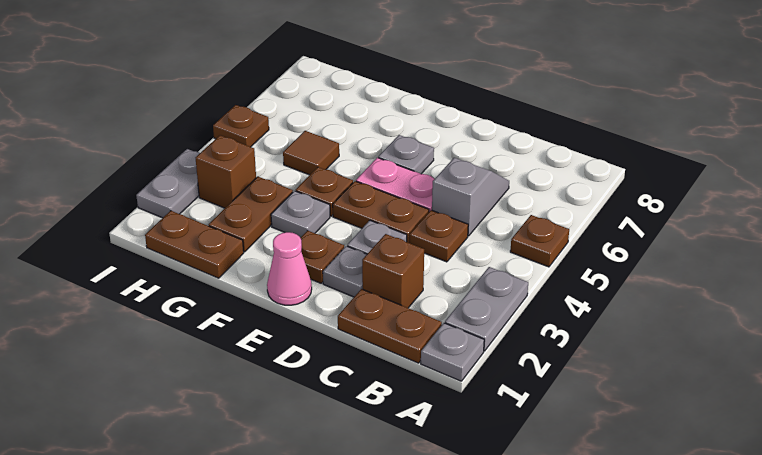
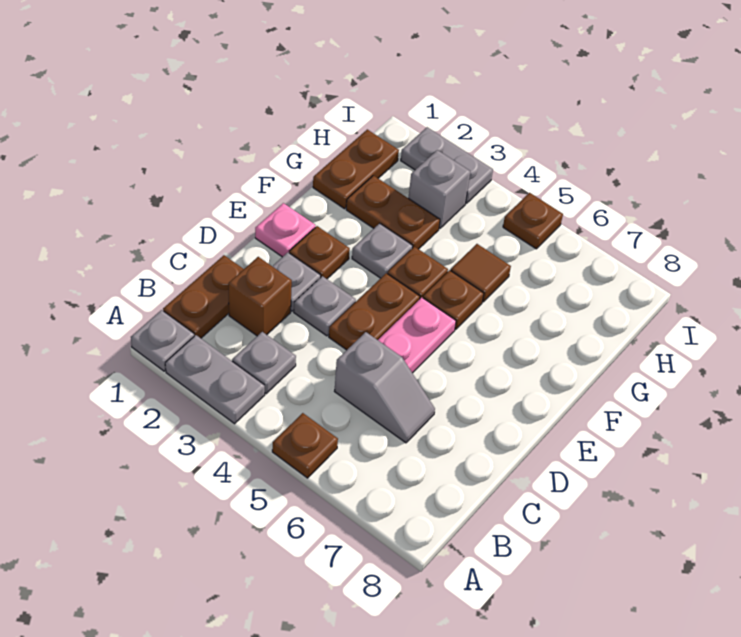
brown 1x1 plate [410,210,468,262] -> brown 1x1 plate moved to [423,270,484,329]
pink 1x1 cone [267,232,312,305] -> pink 1x1 plate [255,203,315,257]
grey 1x1 plate [378,135,434,174] -> grey 1x1 plate moved to [232,332,296,394]
brown 1x1 brick [196,135,256,208] -> grey 1x1 brick [409,150,470,229]

